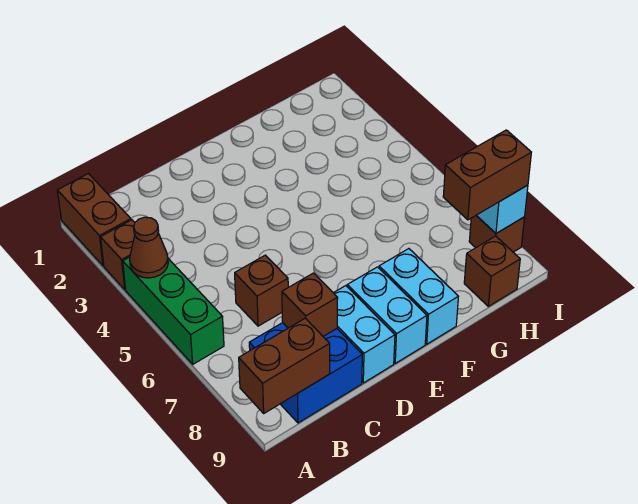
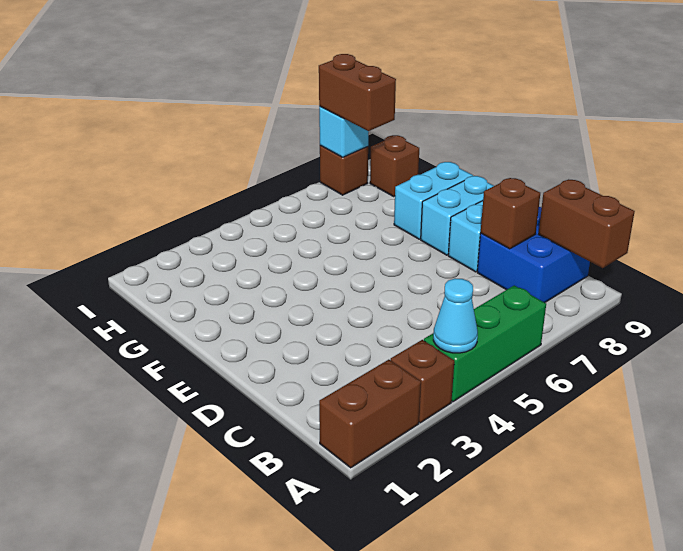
brown 1x1 cone [130,217,168,278] -> cyan 1x1 cone [433,278,478,353]
brown 1x1 brick [235,255,288,326] -> none

